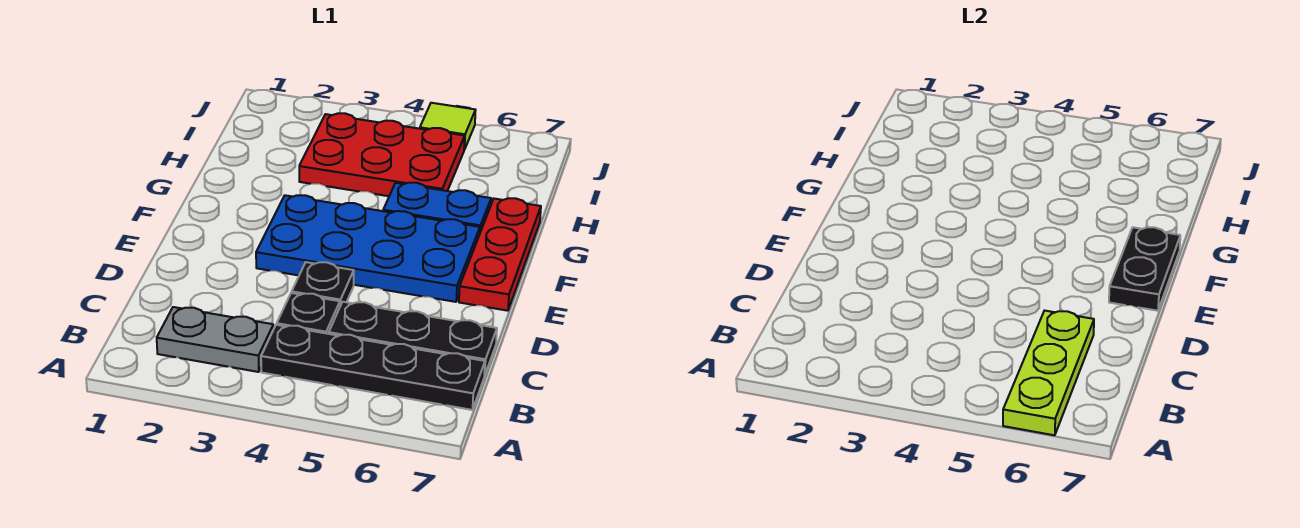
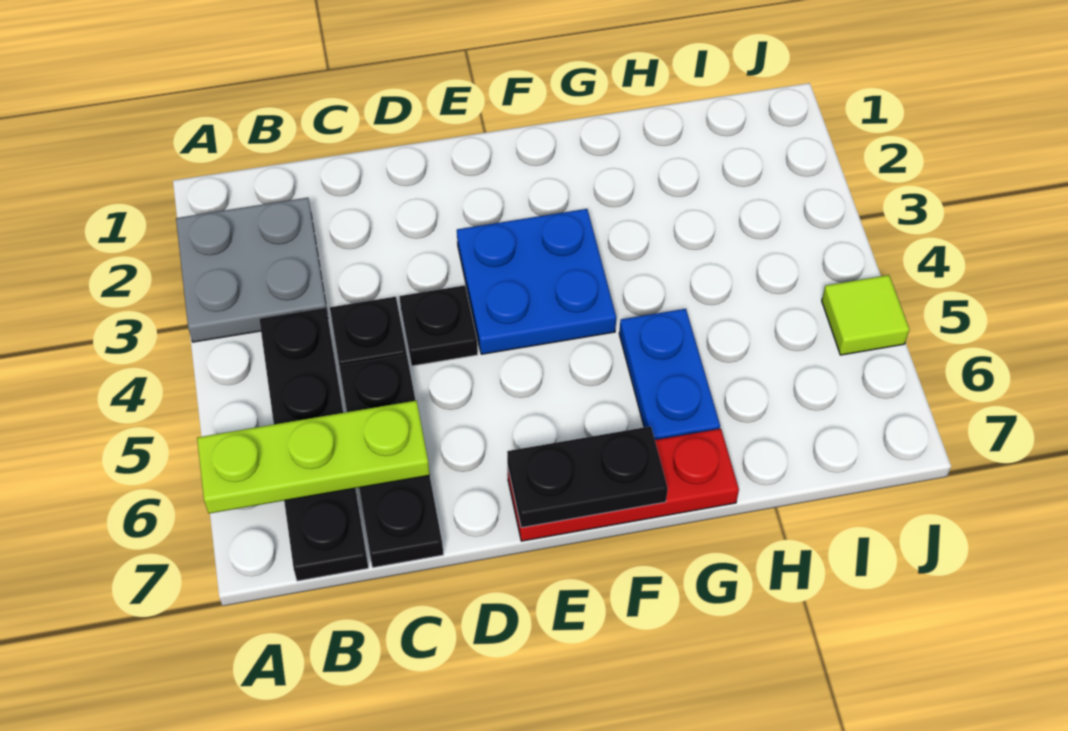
grey 1x2 plate [157,307,273,372] -> grey 2x2 plate [176,198,327,342]
blue 2x4 plate [256,195,480,302] -> blue 2x2 plate [457,209,616,354]
red 2x3 plate [299,113,465,196] -> none

